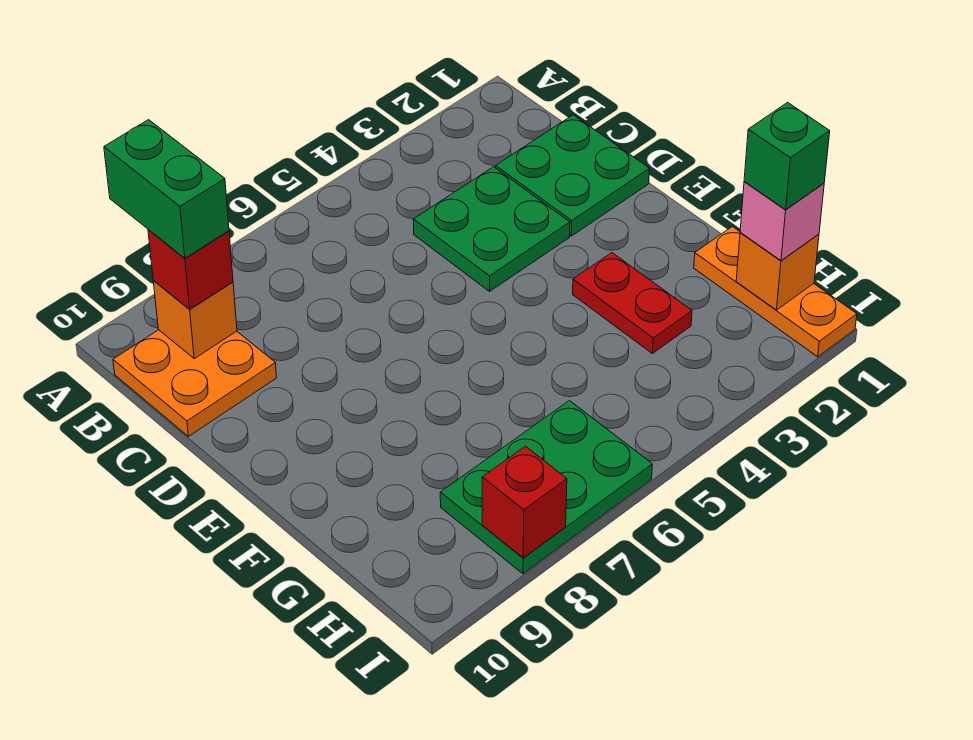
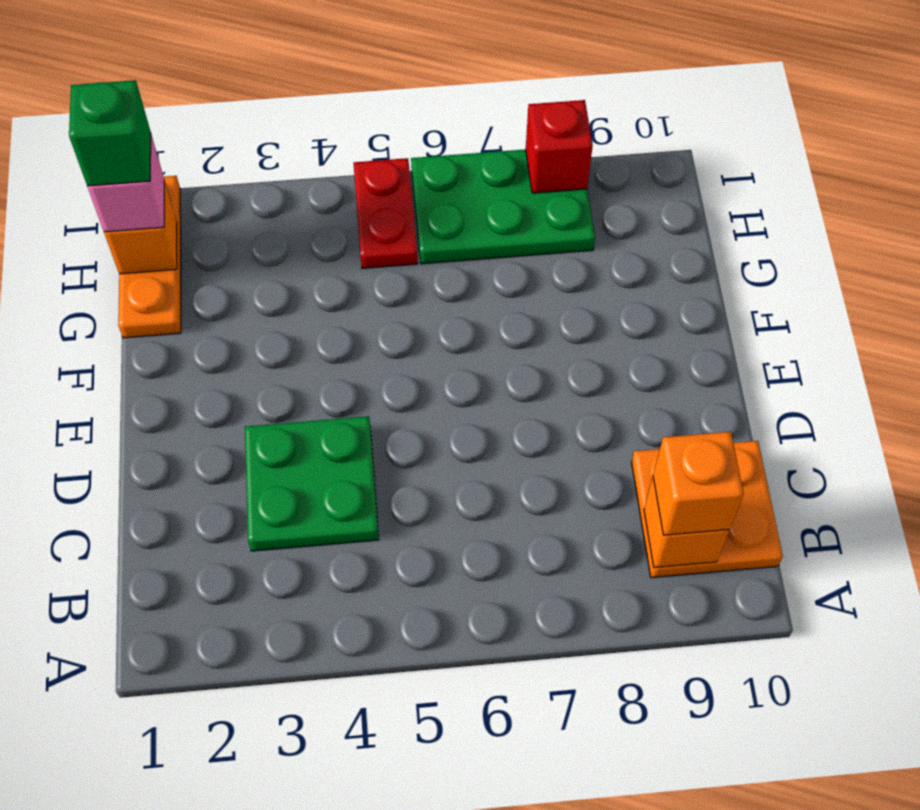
green 1x2 brick [104,120,229,258] -> none
red 1x1 brick [148,230,233,309] -> orange 1x1 brick [653,432,744,535]
green 2x2 plate [496,115,650,236] -> none
red 1x2 plate [573,253,692,353] -> red 1x2 plate moved to [354,158,418,268]

